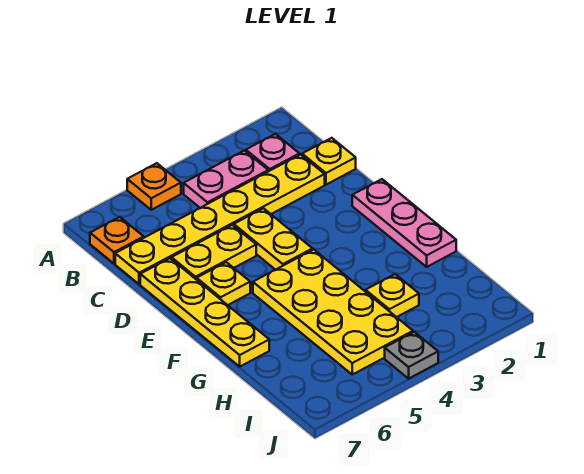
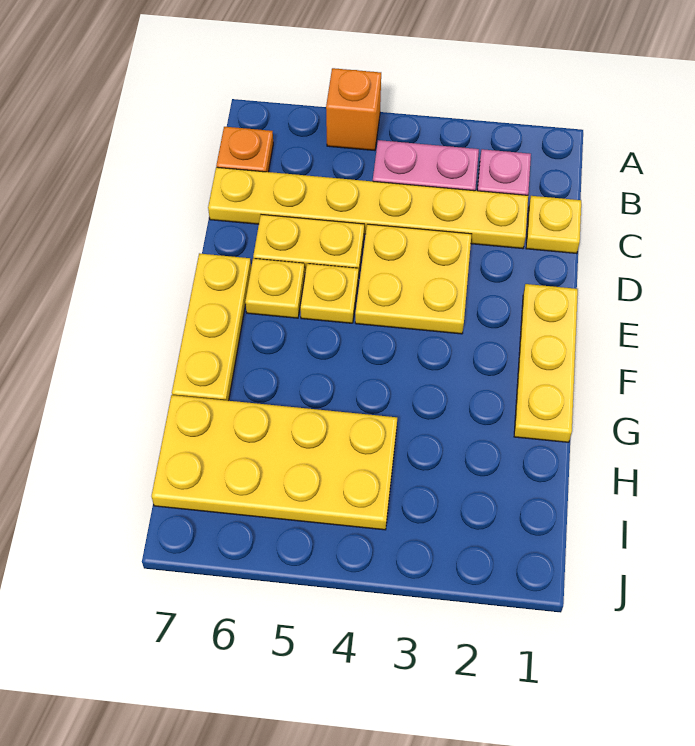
orange 1x1 plate [127,163,181,210] -> orange 1x1 brick [326,68,381,151]
yellow 1x2 plate [234,208,313,270] -> yellow 2x2 plate [355,224,472,334]
yellow 1x4 plate [140,258,269,366] -> yellow 1x3 plate [172,253,251,401]
pink 1x3 plate [352,179,456,267] -> yellow 1x3 plate [514,284,578,442]
yellow 2x4 plate [253,250,413,375] -> yellow 2x4 plate turned to [152,395,397,530]
yellow 1x1 plate [366,274,419,317] -> yellow 1x1 plate moved to [300,264,359,323]
grey 1x1 plate [385,332,438,379] -> none

